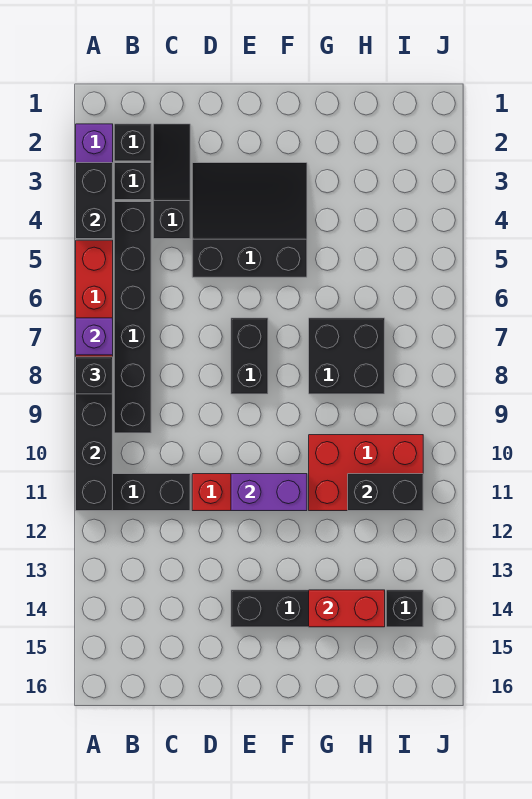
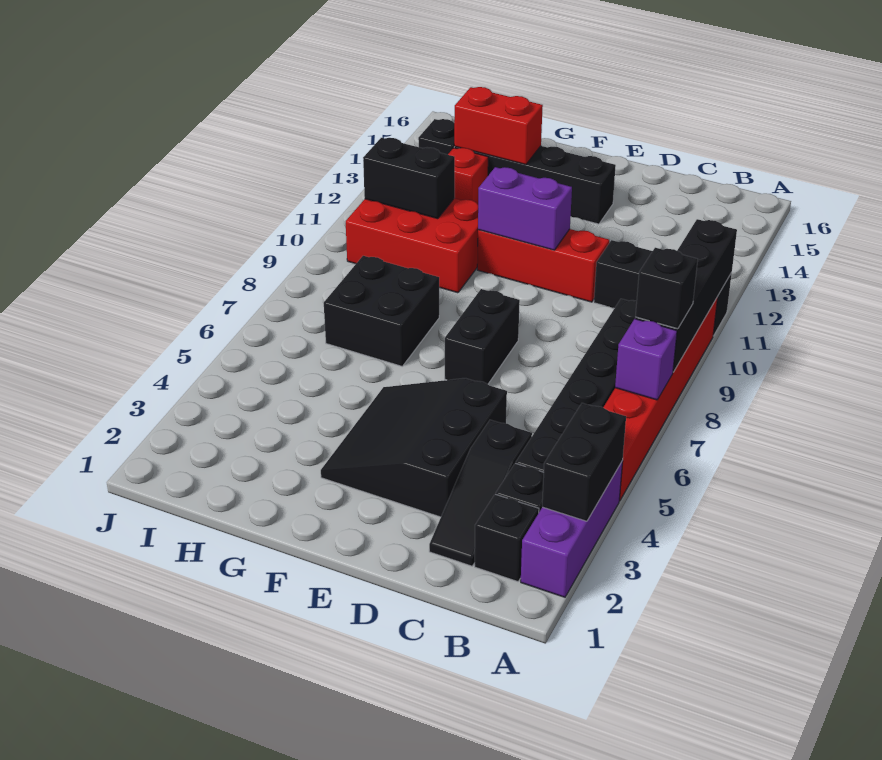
black 3x3 slope [192,163,307,277] -> black 3x3 slope turned to [321,378,507,517]
none -> red 1x1 brick [448,148,488,204]

